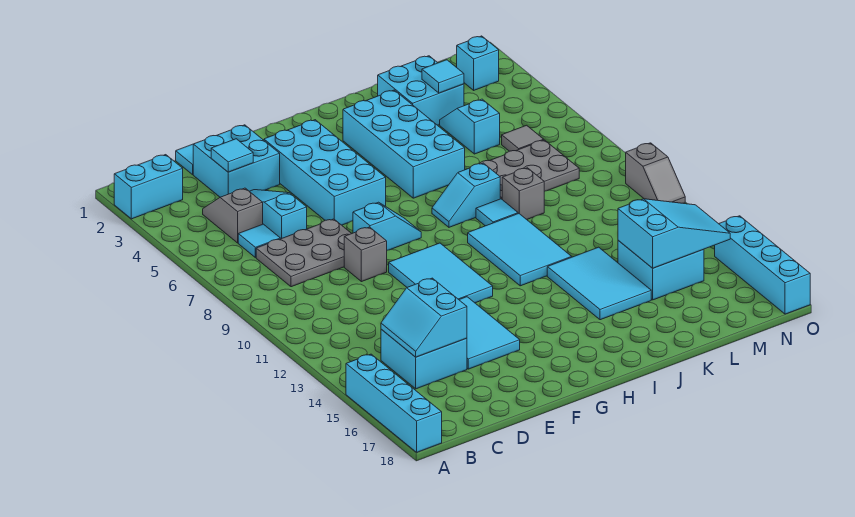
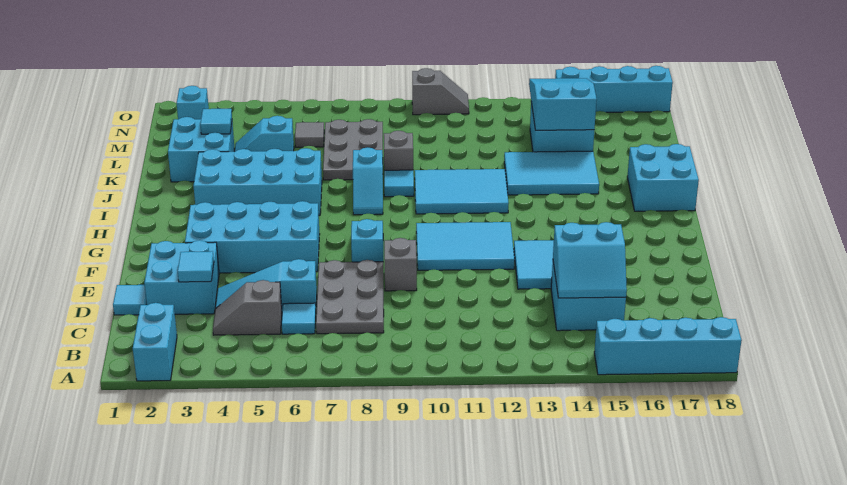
none -> cyan 2x2 brick [627,144,699,211]

